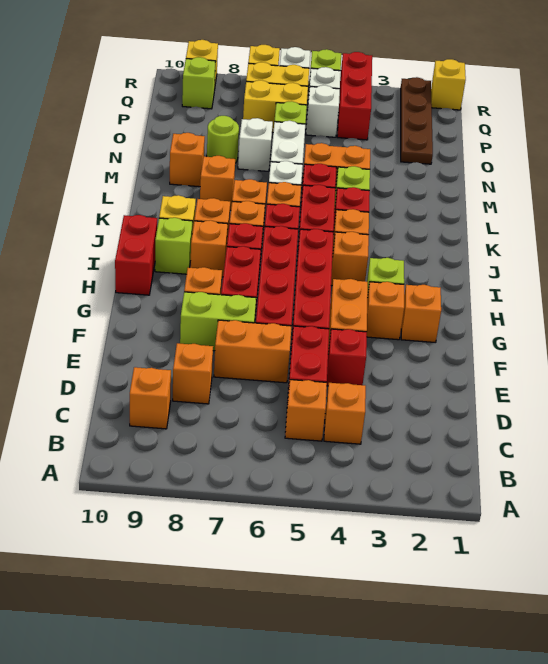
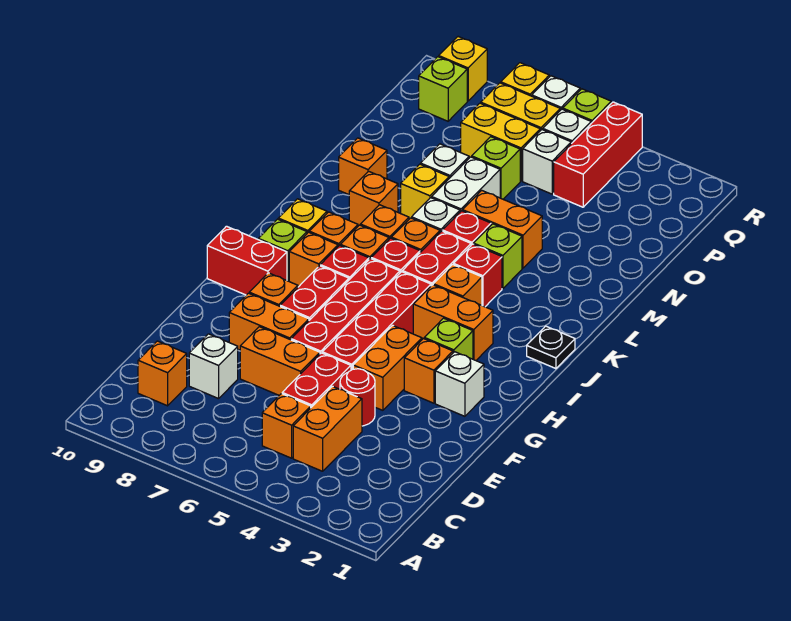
orange 1x1 brick [324,383,366,444] -> orange 1x2 brick [293,386,362,471]
orange 1x1 brick [173,343,213,404] -> white 1x1 brick [189,334,238,399]
red 1x1 brick [327,329,367,386] -> red 1x1 round brick [340,369,375,426]
lime 1x2 brick [180,292,256,351] -> orange 1x2 brick [229,293,309,350]
orange 1x1 brick [401,285,441,343] -> white 1x1 brick [435,352,484,416]
red 1x2 brick [115,215,157,295] -> red 1x2 brick turned to [207,226,287,295]
orange 1x1 brick [331,232,369,286] -> orange 1x2 brick [413,285,493,360]
none -> black 1x1 plate [527,326,575,369]
lime 1x1 round brick [207,116,239,163] -> none
brown 1x4 plate [401,77,433,164] -> none
yellow 1x1 brick [431,59,466,110] -> yellow 1x1 brick moved to [401,164,449,219]

